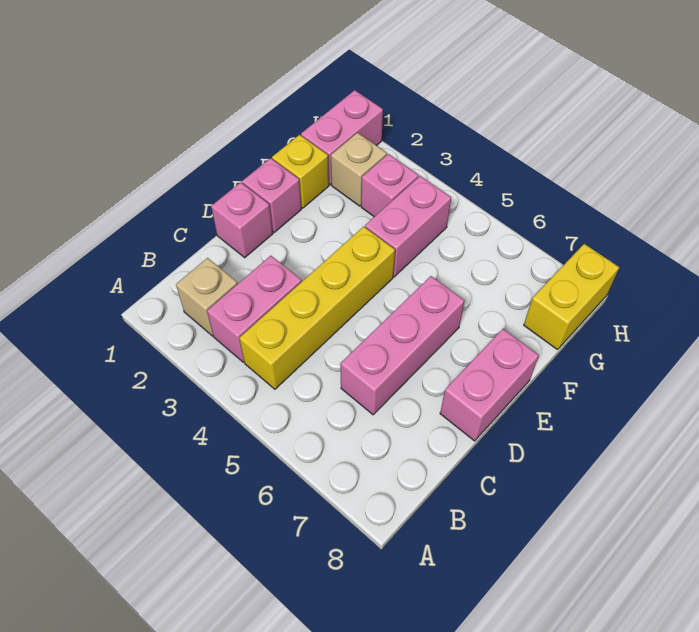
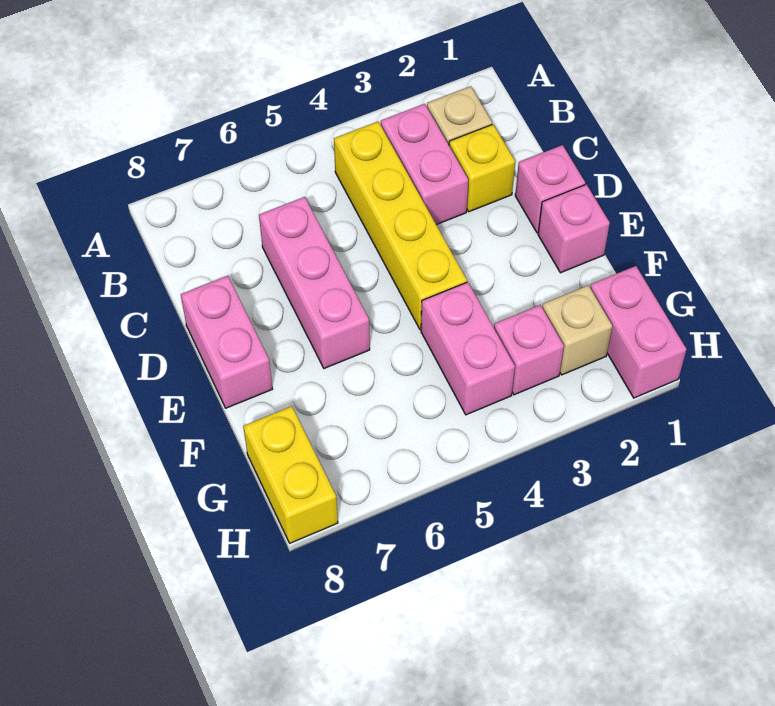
yellow 1x1 brick [272,135,329,208] -> yellow 1x1 brick moved to [449,124,515,212]

